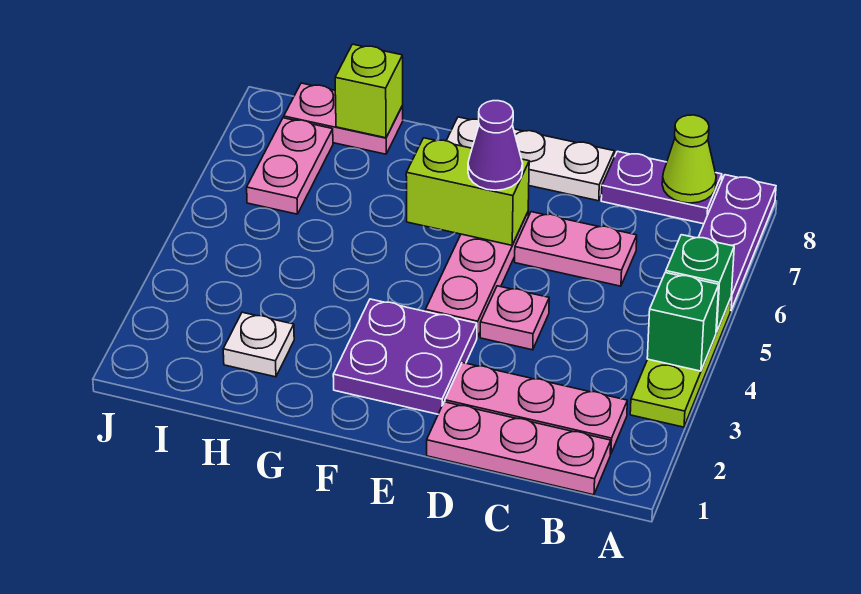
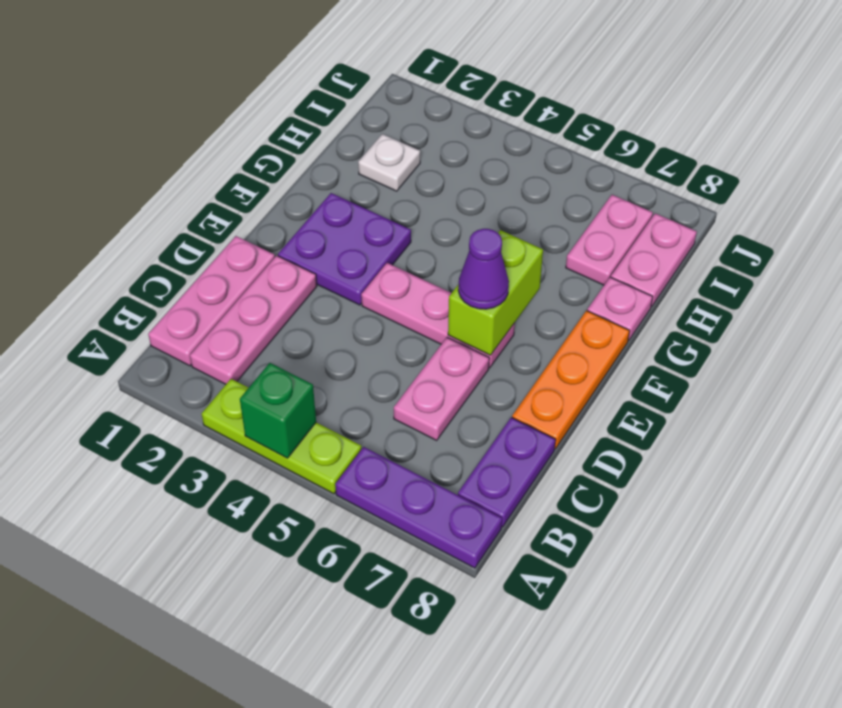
green 1x1 brick [666,235,734,332] -> none
lime 1x1 cone [662,115,716,203] -> none
pink 1x1 plate [480,286,549,350] -> pink 1x1 plate moved to [587,277,653,341]
white 1x3 plate [446,117,614,201] -> orange 1x3 plate [512,311,630,449]
lime 1x1 brick [335,44,403,138] -> none
pink 1x2 plate [247,118,333,214] -> pink 1x2 plate turned to [566,195,653,285]

